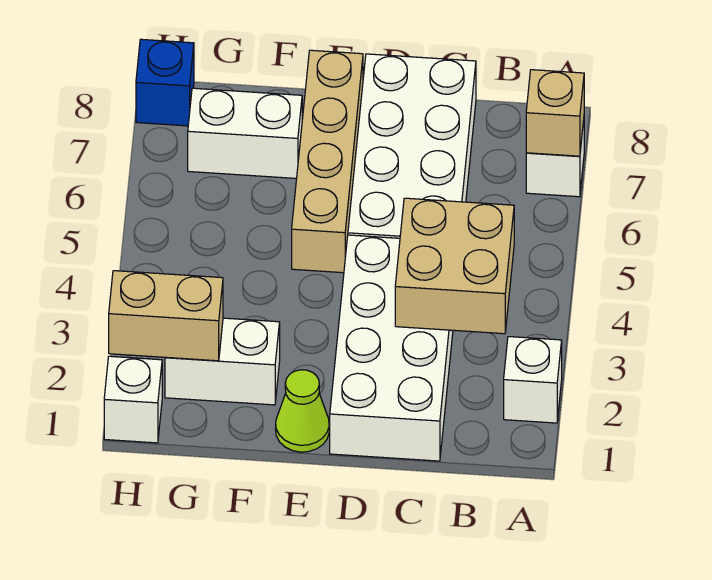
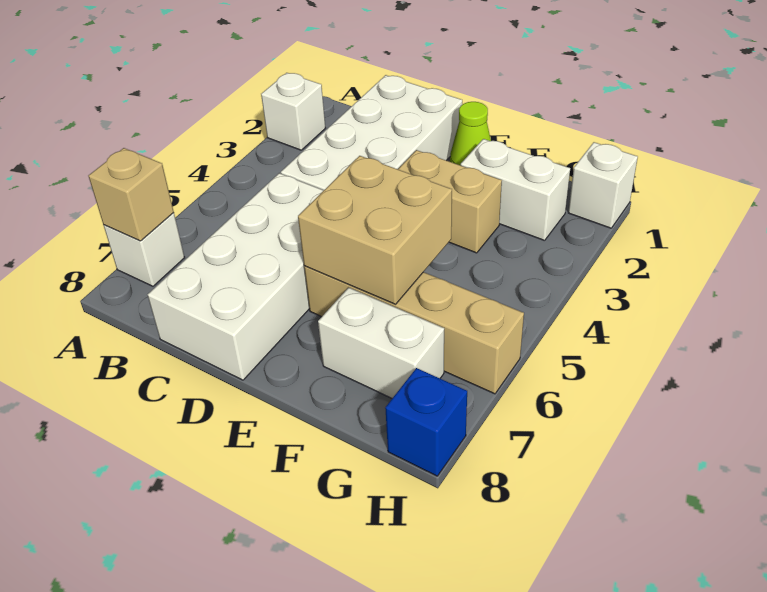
tan 2x2 brick [395,198,514,334] -> tan 2x2 brick moved to [298,156,452,304]
tan 1x4 brick [292,50,363,273] -> tan 1x4 brick turned to [304,266,524,394]
tan 1x2 brick [109,271,223,361] -> tan 1x2 brick moved to [398,150,502,253]

